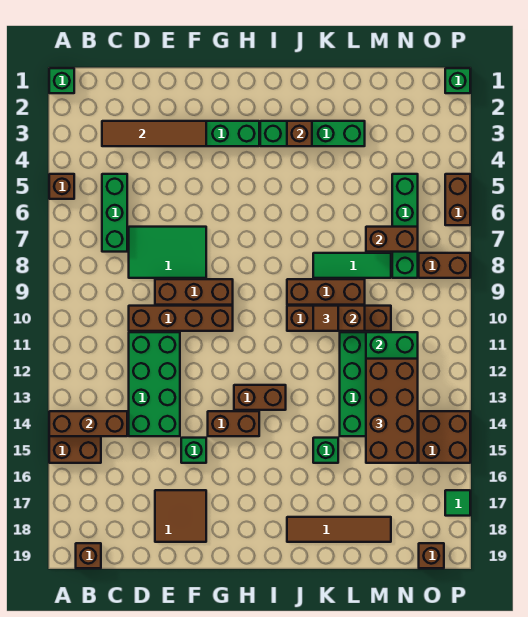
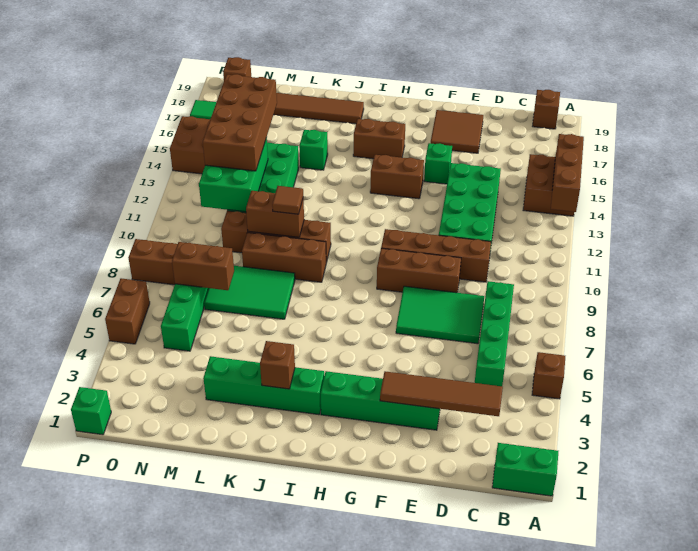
green 1x1 brick [49,68,74,93] -> green 1x2 brick [492,443,558,496]
brown 1x3 brick [49,411,127,436] -> brown 1x3 brick turned to [551,134,584,212]
green 1x3 brick [102,174,127,252] -> green 1x4 brick [475,281,514,386]
brown 1x2 brick [234,385,286,410] -> brown 1x2 brick moved to [353,119,405,159]
green 1x3 tile [313,253,391,278] -> green 2x3 tile [204,266,295,319]

